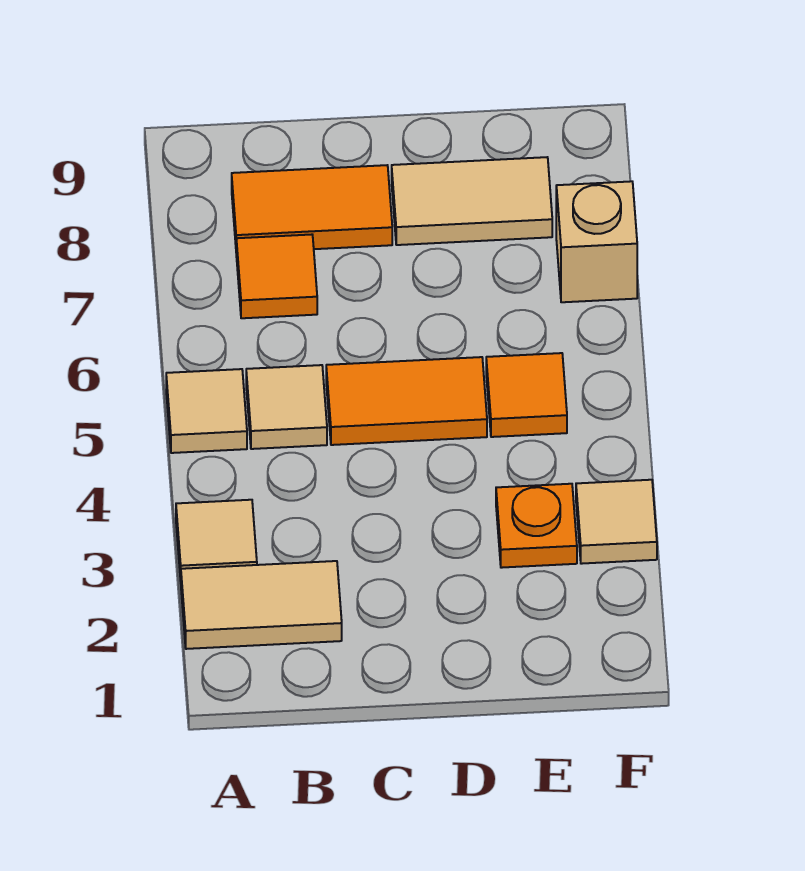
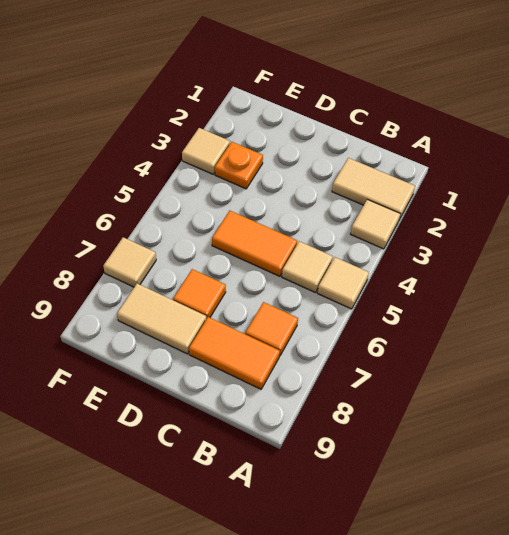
orange 1x1 tile [486,353,567,437] -> orange 1x1 tile moved to [173,269,226,319]
tan 1x1 brick [556,181,637,302] -> tan 1x1 tile [103,237,156,287]

